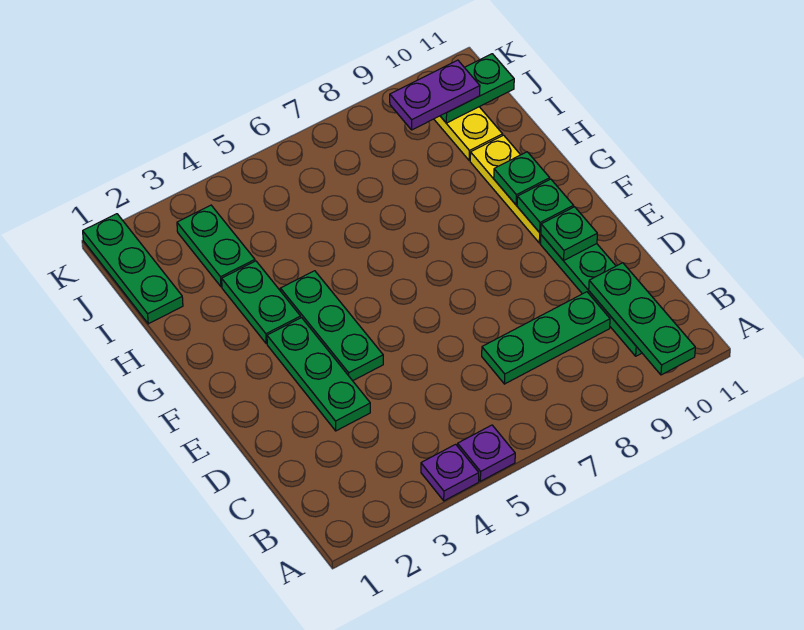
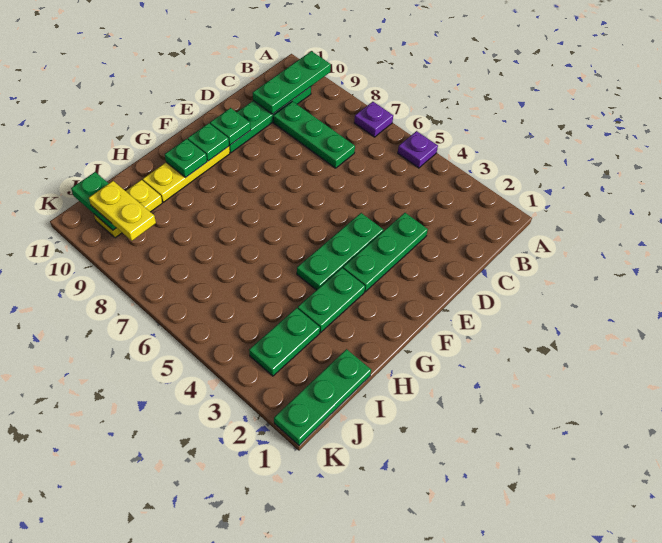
purple 1x1 plate [421,444,479,501] -> purple 1x1 plate moved to [354,102,393,137]
purple 1x2 plate [390,60,480,130] -> yellow 1x2 plate [89,181,156,241]

